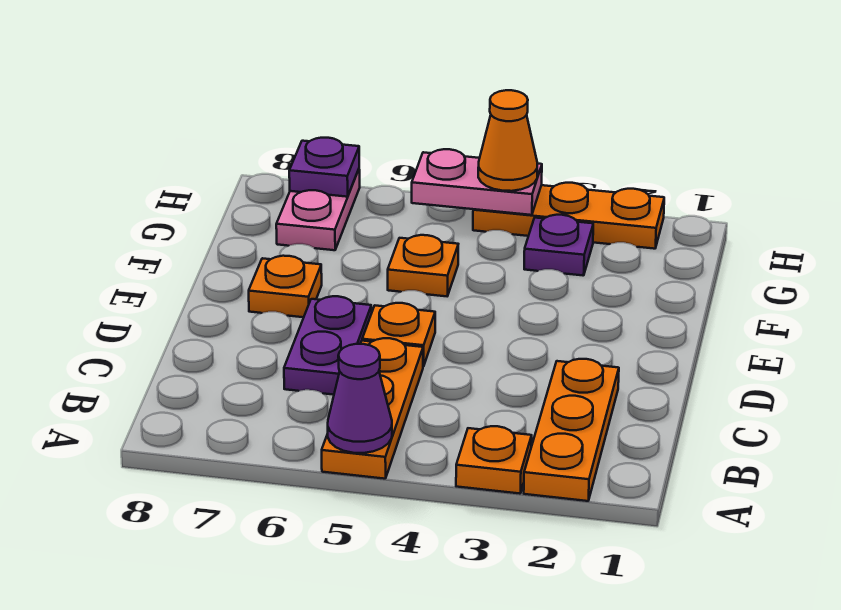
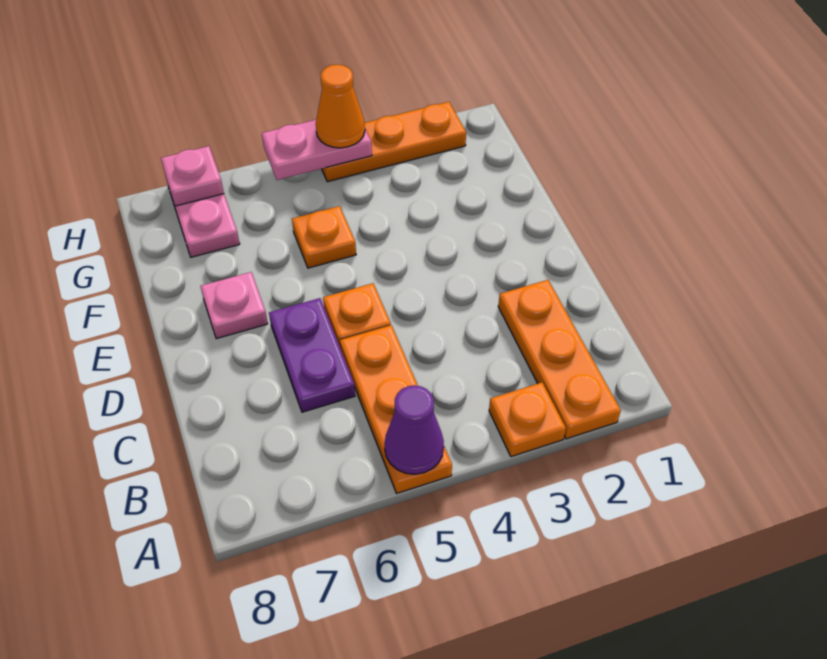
orange 1x1 plate [249,256,322,317] -> pink 1x1 plate [200,272,268,339]
purple 1x1 plate [524,215,593,276] -> none
purple 1x1 plate [289,138,359,197] -> pink 1x1 plate [161,146,224,206]

